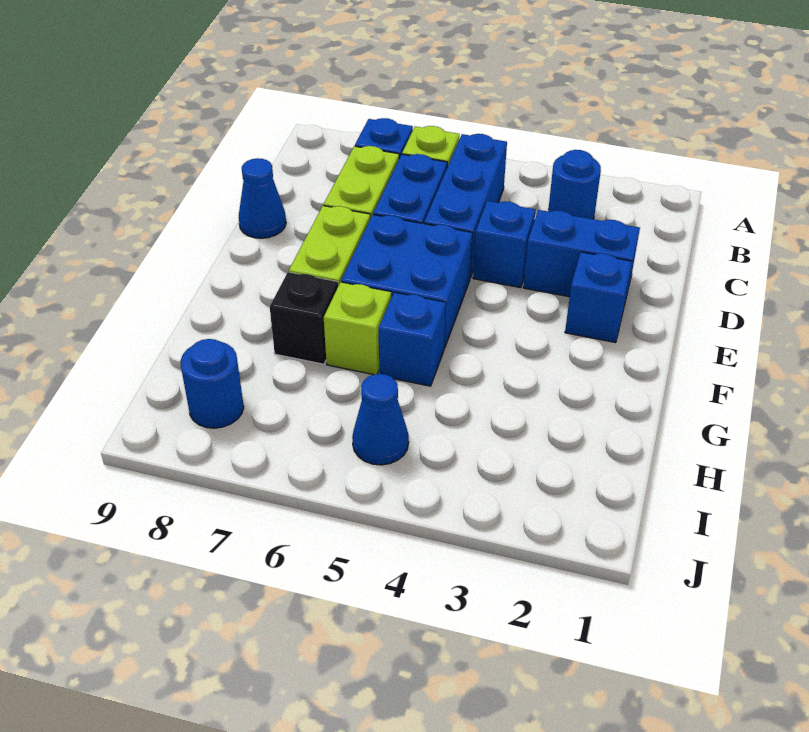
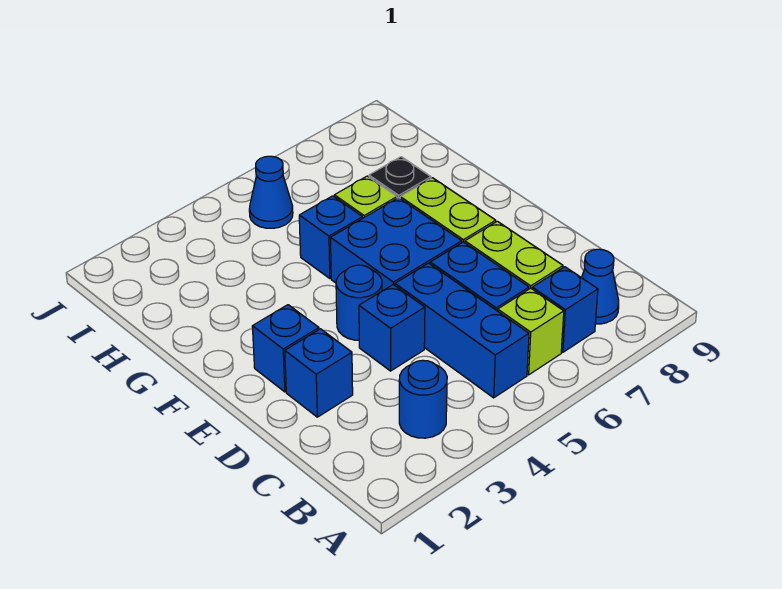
blue 1x2 brick [523,210,640,301] -> blue 1x1 brick [285,329,353,417]
blue 1x1 cone [239,158,286,238] -> blue 1x1 cone moved to [582,249,619,324]
blue 1x1 round brick [180,339,244,428] -> blue 1x1 round brick moved to [336,265,382,340]

